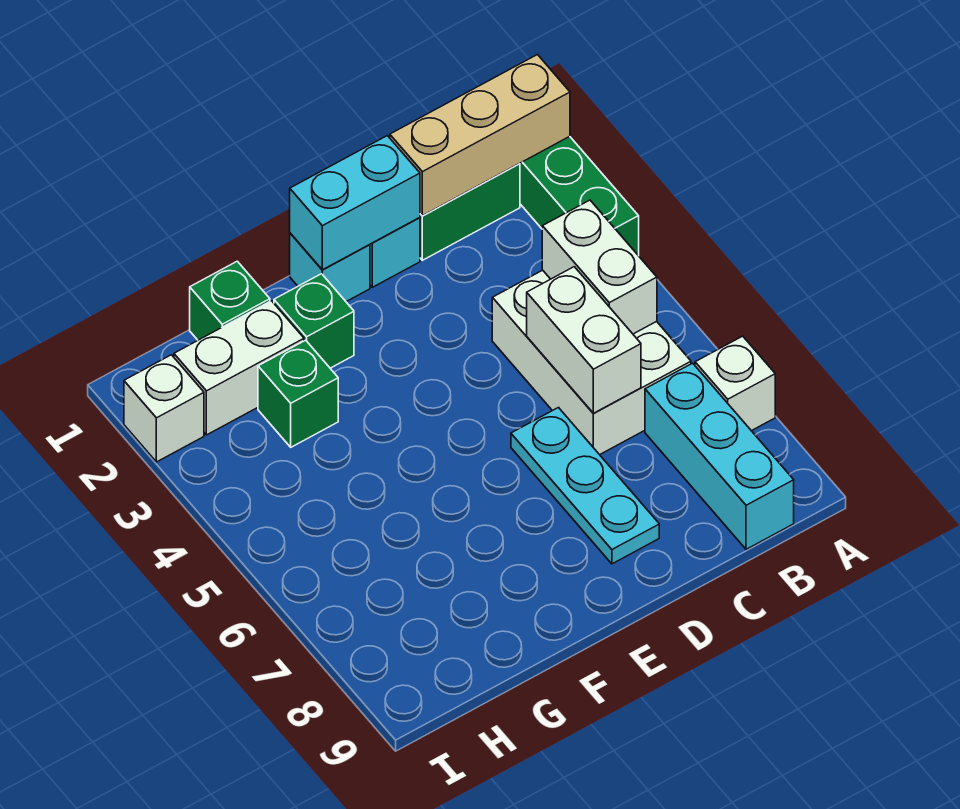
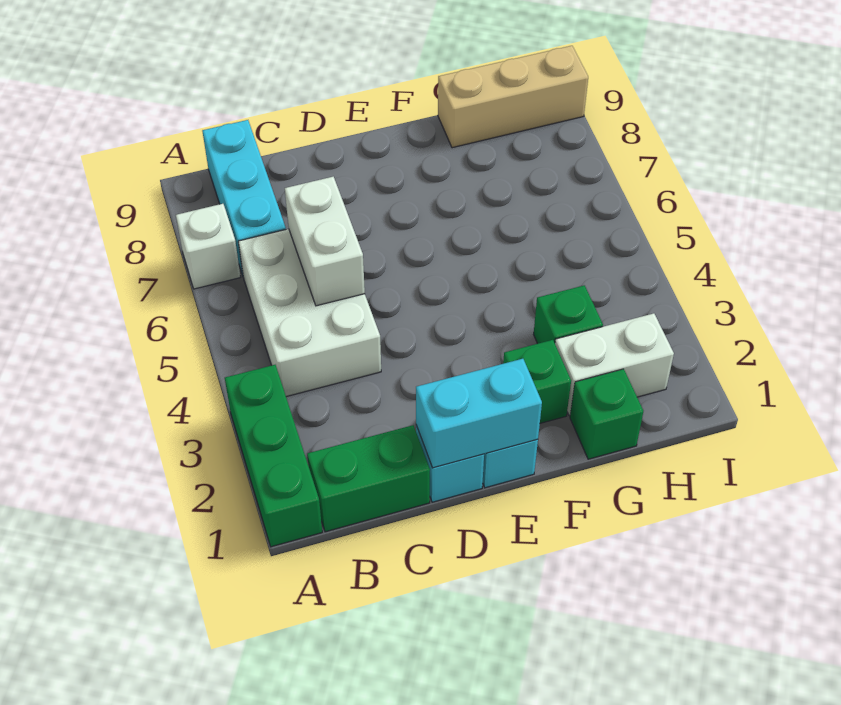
tan 1x3 brick [390,55,570,216] -> tan 1x3 brick moved to [438,46,588,148]
white 1x2 brick [542,200,657,334] -> none
cyan 1x3 plate [511,408,659,564] -> none
white 1x1 brick [124,355,204,462] -> none

